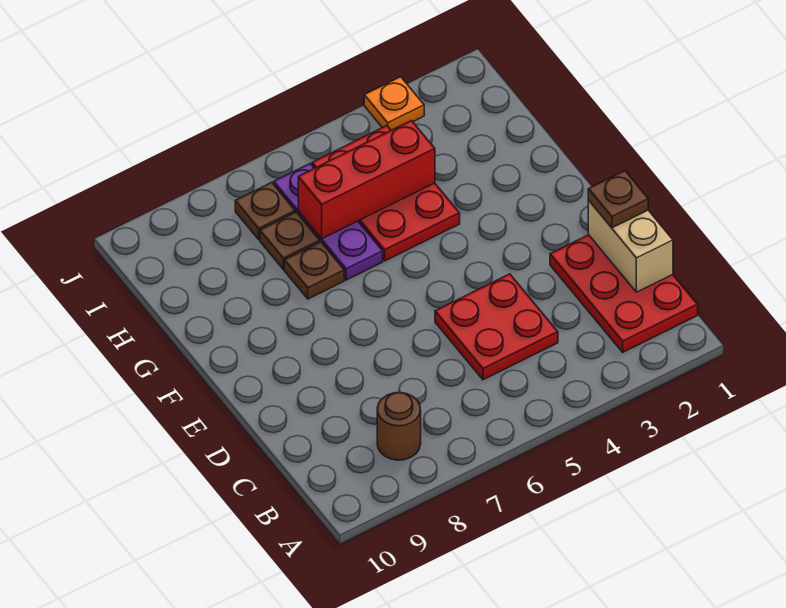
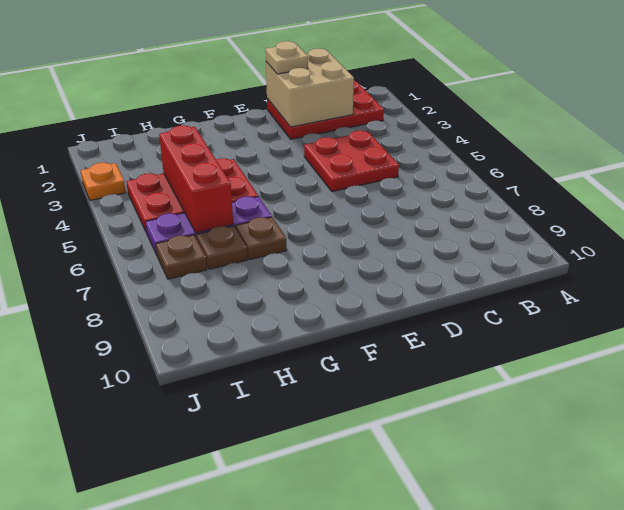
brown 1x1 round brick [377,393,421,460] -> none
tan 1x2 brick [588,201,673,292] -> tan 2x2 brick [266,49,354,127]
brown 1x1 plate [588,171,648,228] -> tan 1x1 plate [265,41,308,74]

